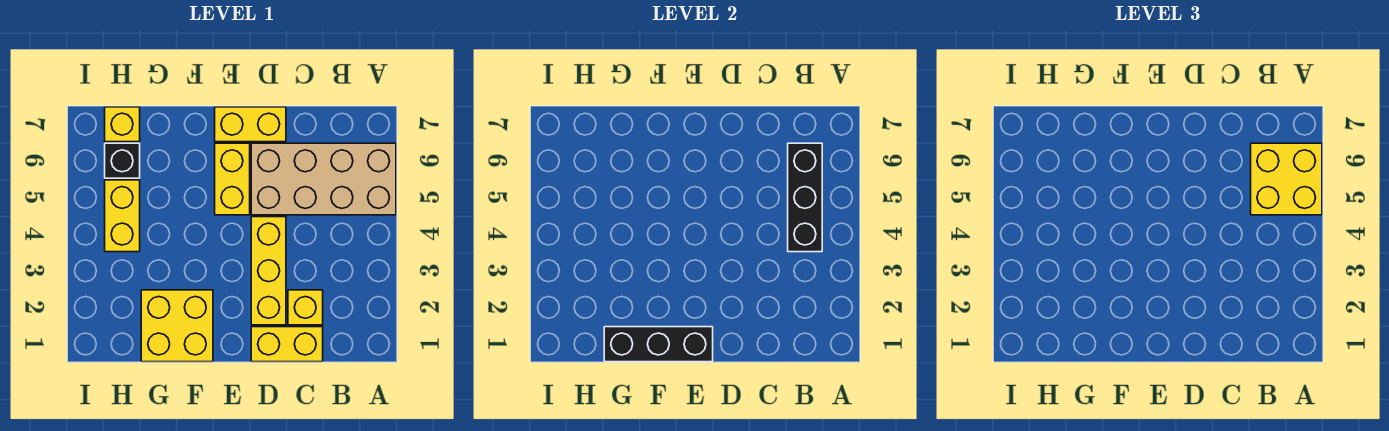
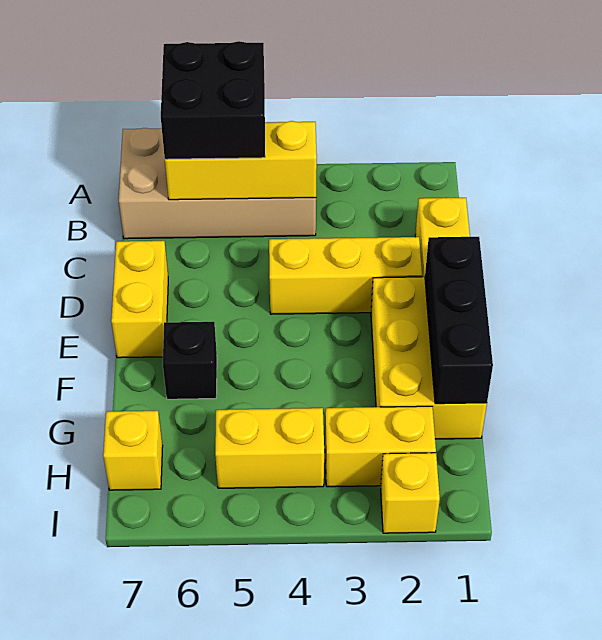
tan 2x4 brick [251,143,396,215] -> tan 2x4 brick turned to [119,128,316,239]
yellow 2x2 brick [1251,143,1322,215] -> black 2x2 brick [161,41,265,159]
black 1x3 brick [788,143,822,252] -> yellow 1x3 brick [165,121,317,200]
yellow 1x1 brick [288,290,323,325] -> yellow 1x1 brick moved to [381,453,440,533]
yellow 1x2 brick [215,143,250,215] -> yellow 1x2 brick moved to [325,406,436,487]
yellow 2x2 brick [141,290,213,362] -> yellow 2x3 brick [371,277,487,439]
black 1x1 brick [105,143,140,178] -> black 1x1 brick moved to [163,322,217,399]

